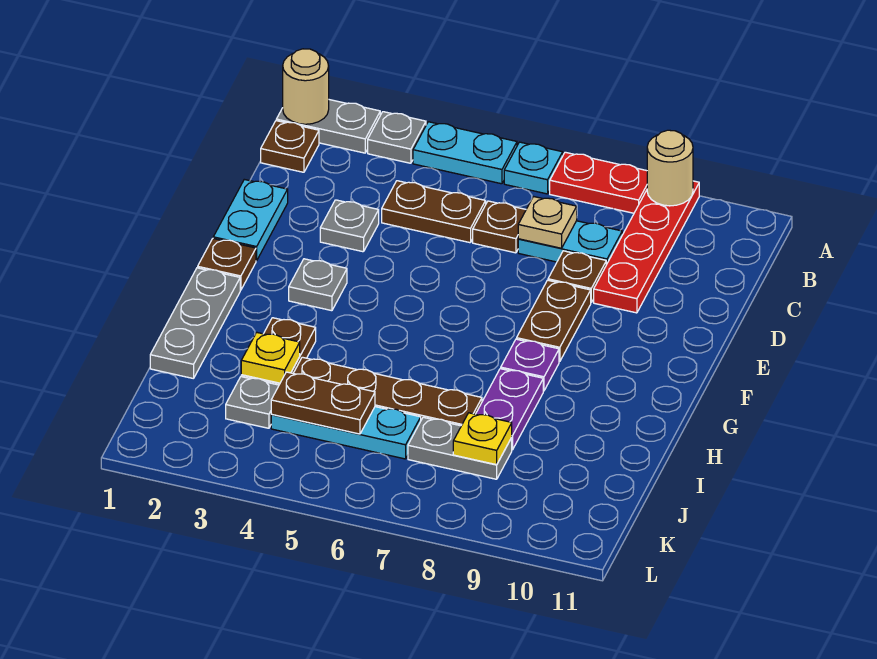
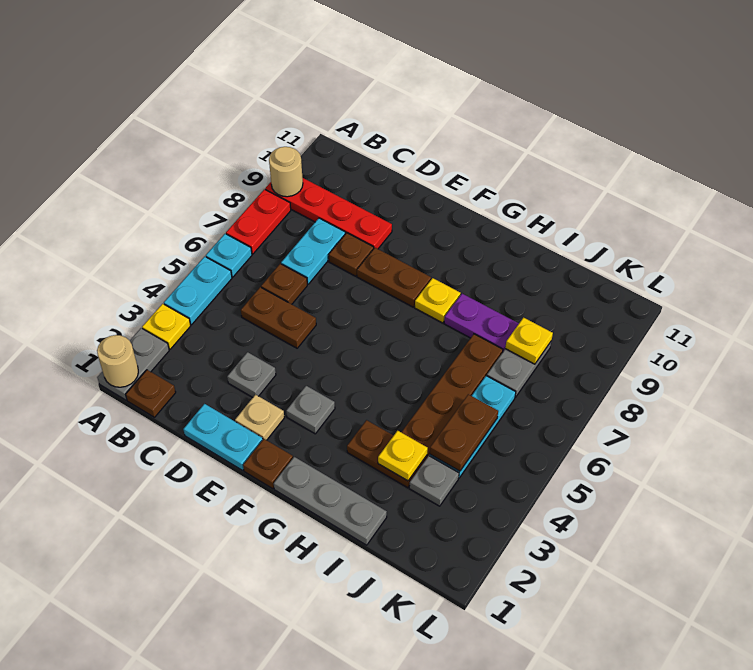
grey 1x1 plate [368,112,426,163] -> yellow 1x1 plate [142,304,191,349]
brown 1x2 plate [382,181,486,243] -> brown 1x2 plate turned to [241,287,316,348]
tan 1x1 plate [518,197,577,248] -> tan 1x1 plate moved to [235,394,284,440]
purple 1x1 plate [501,339,559,391] -> yellow 1x1 plate [415,278,461,323]

